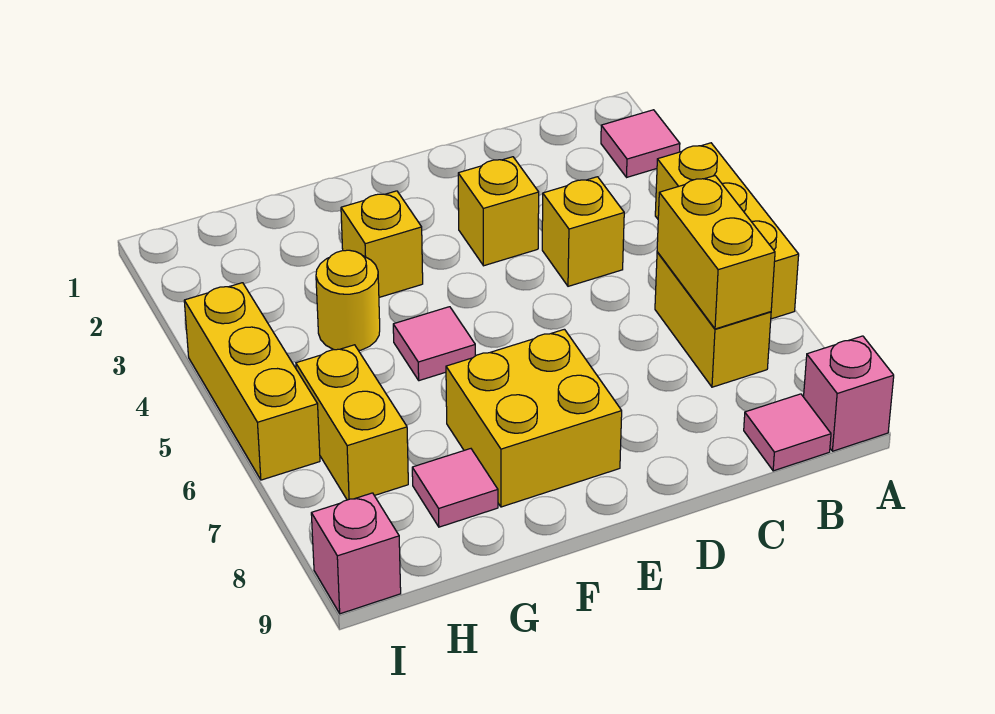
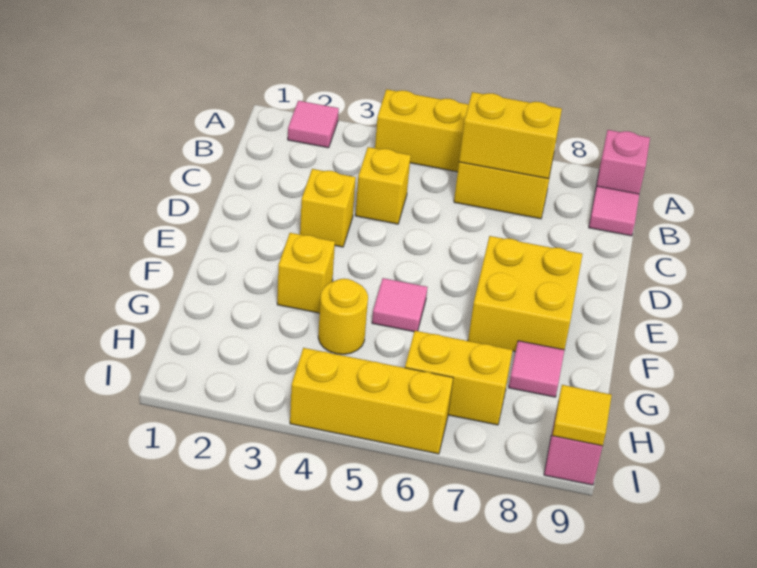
none -> yellow 1x1 tile [552,385,612,446]

